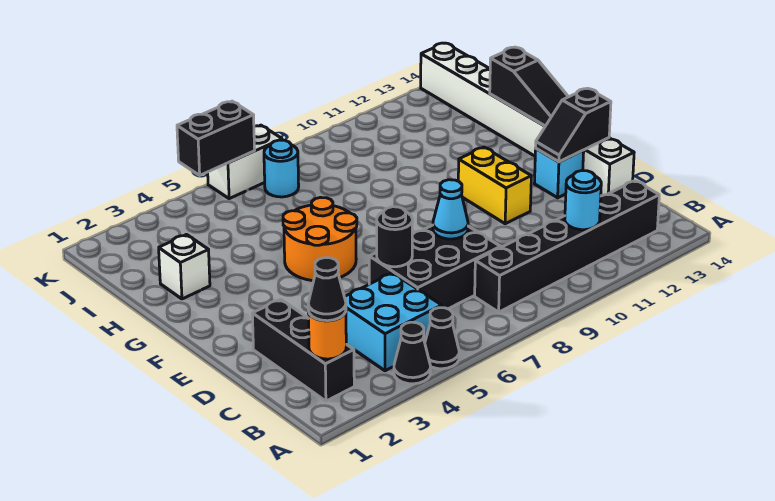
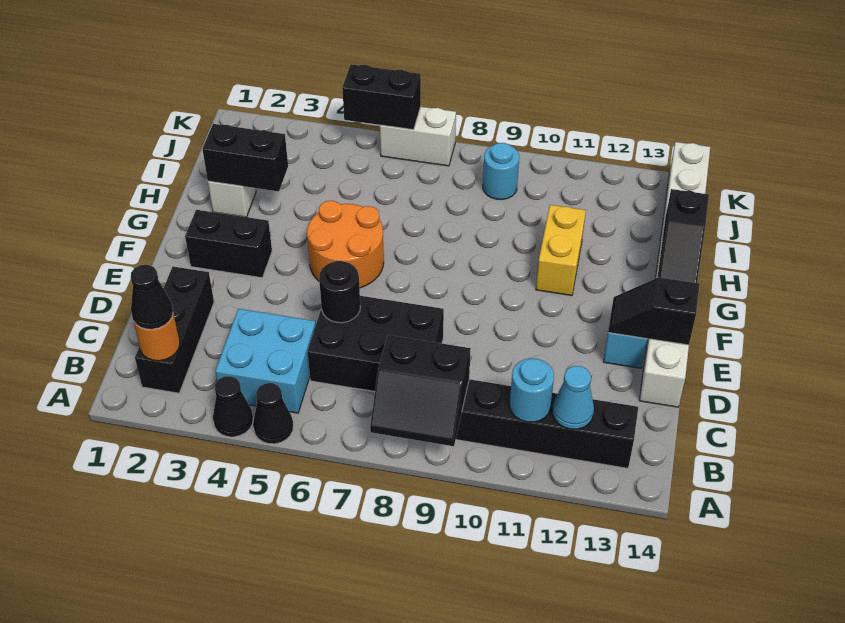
none -> black 2x2 slope [370,335,471,446]
cyan 1x1 cone [433,180,468,239] -> cyan 1x1 cone moved to [552,366,594,429]
yellow 1x2 brick [458,147,531,224] -> yellow 1x2 brick moved to [536,205,586,296]
none -> black 1x2 brick [185,210,272,278]
none -> black 1x2 brick [203,124,288,191]
cyan 1x1 round brick [264,140,299,197] -> cyan 1x1 round brick moved to [483,143,519,200]

